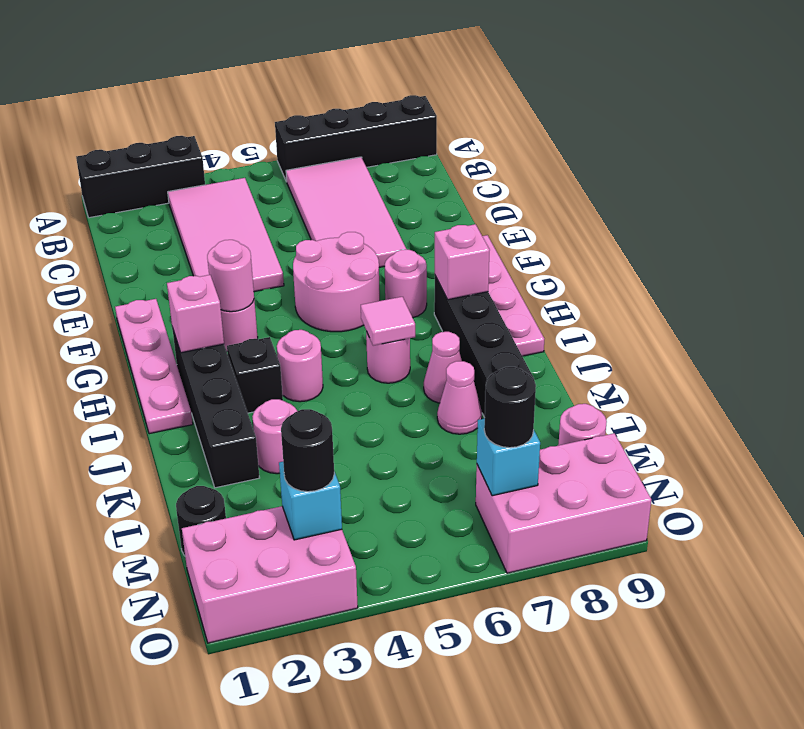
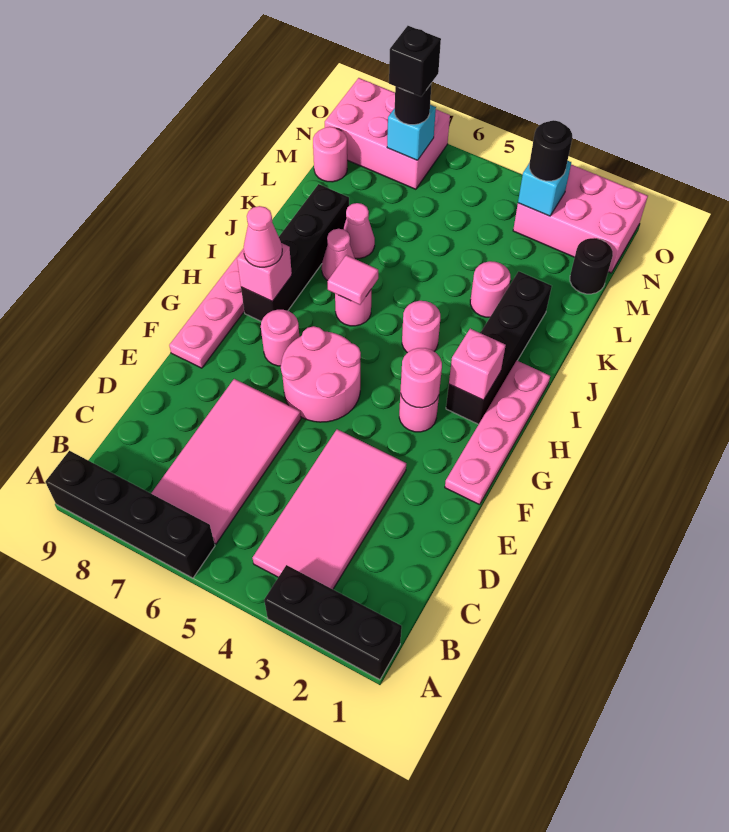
none -> pink 1x1 cone [243,206,282,267]
black 1x1 brick [227,337,283,413] -> black 1x1 brick moved to [389,26,441,96]

